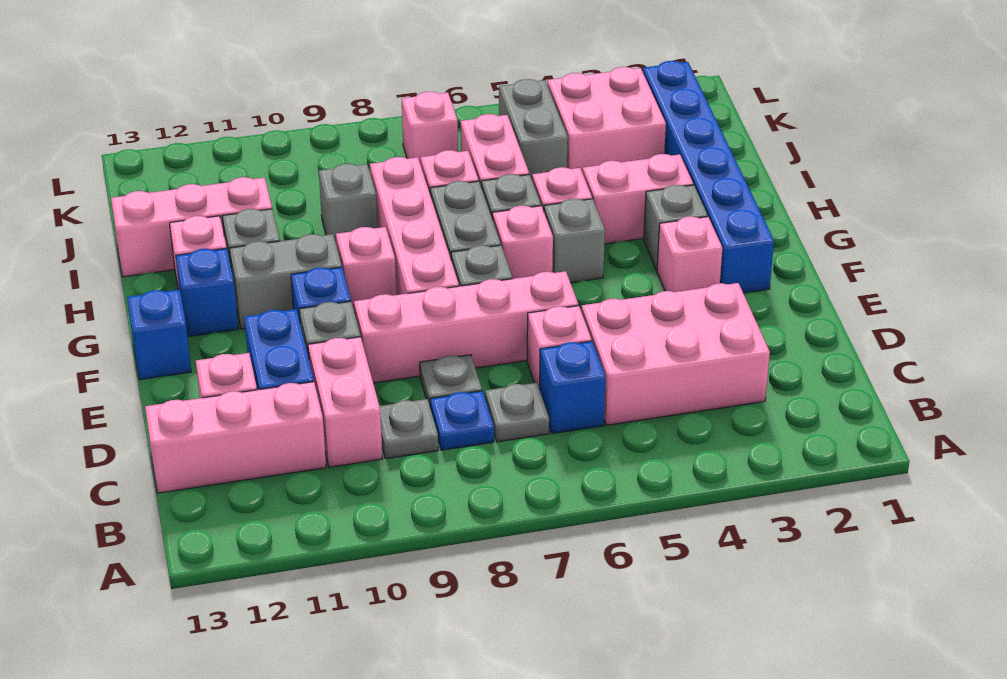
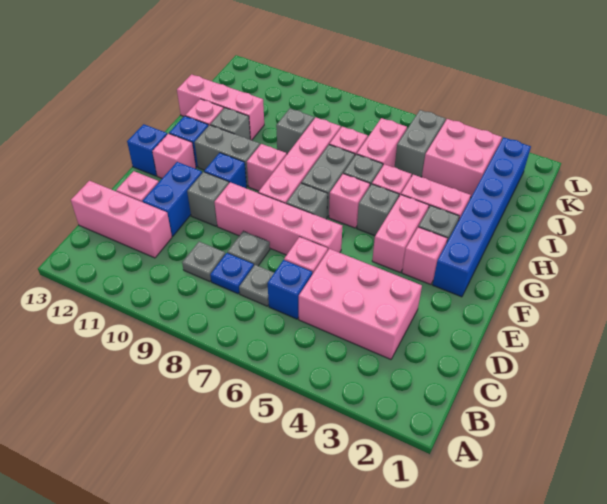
pink 1x2 brick [308,337,382,467] -> pink 1x2 brick moved to [372,195,429,272]
pink 1x1 brick [402,92,458,165] -> pink 1x1 brick moved to [152,134,196,178]

